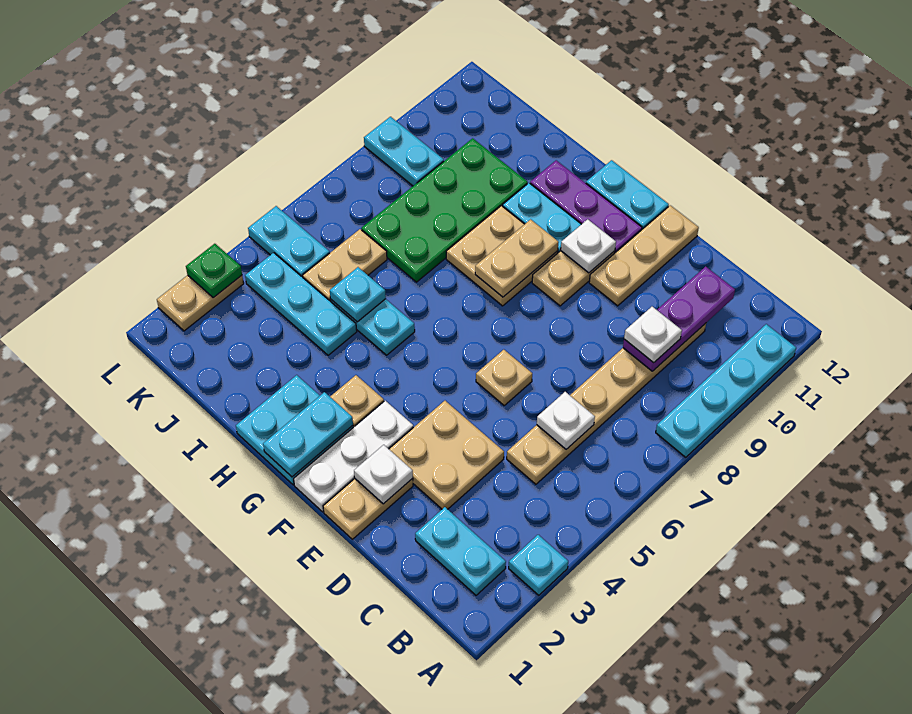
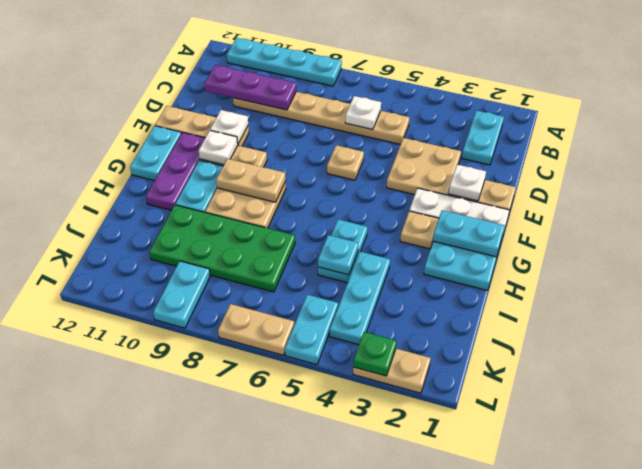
cyan 1x1 plate [509,535,568,595] -> none
white 1x1 plate [624,307,682,363] -> white 1x1 plate moved to [210,110,248,144]
tan 1x2 plate [303,229,387,301] -> tan 1x2 plate moved to [218,304,294,355]

